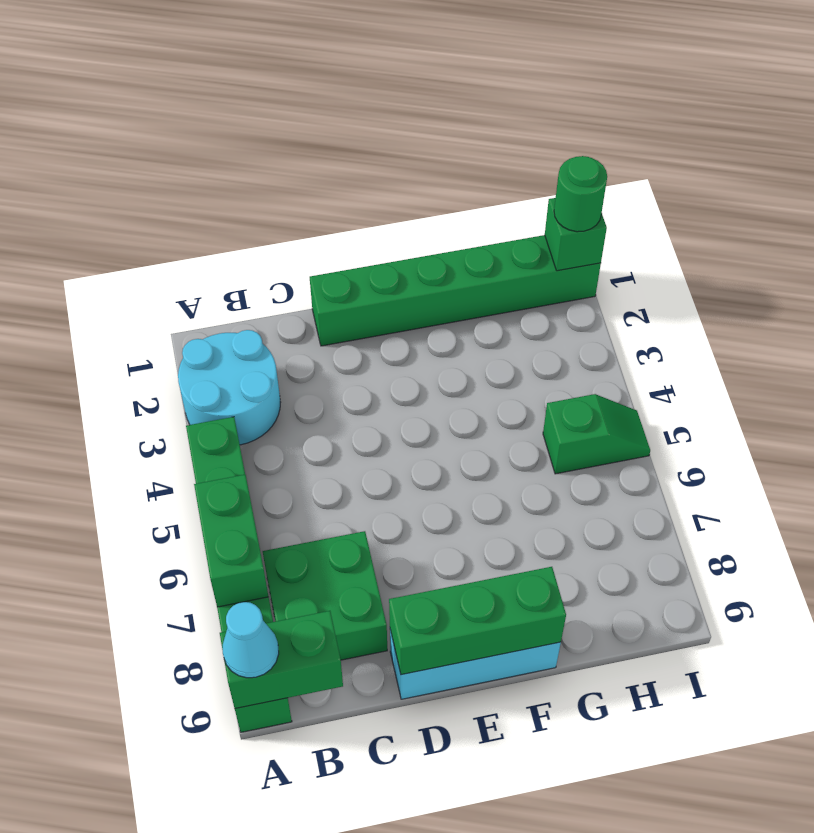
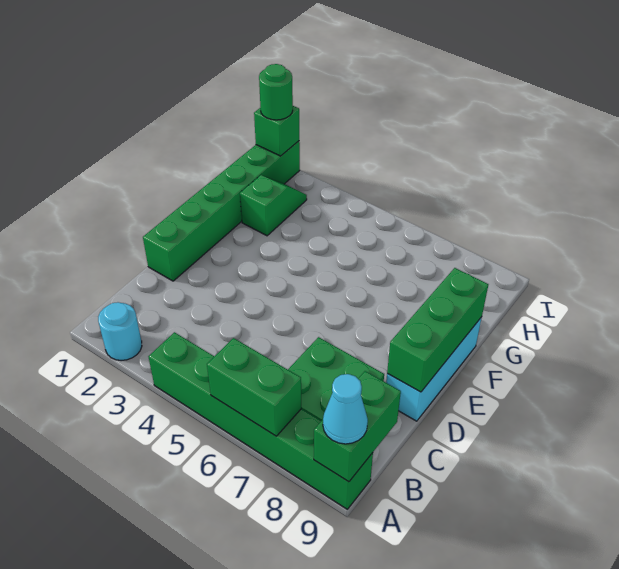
cyan 2x2 round brick [178,330,281,445] -> cyan 1x1 round brick [98,302,142,361]
green 1x2 slope [543,394,650,474] -> green 1x2 slope moved to [240,175,307,236]

